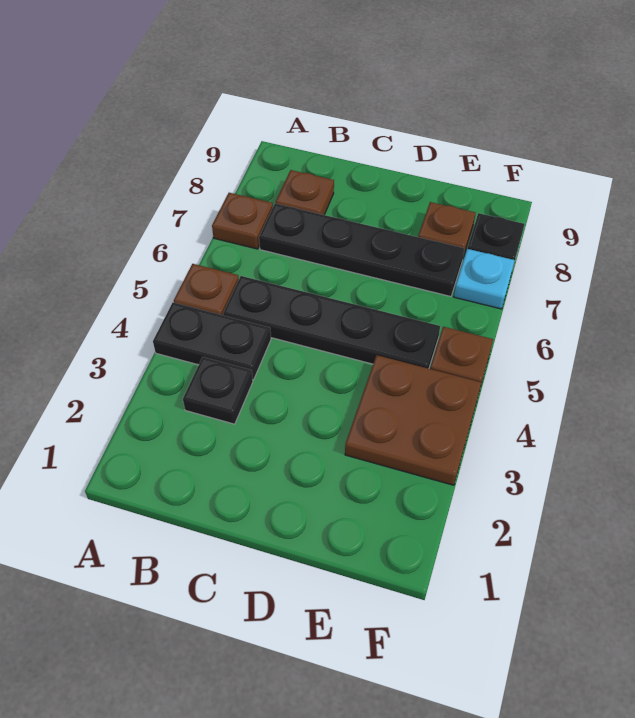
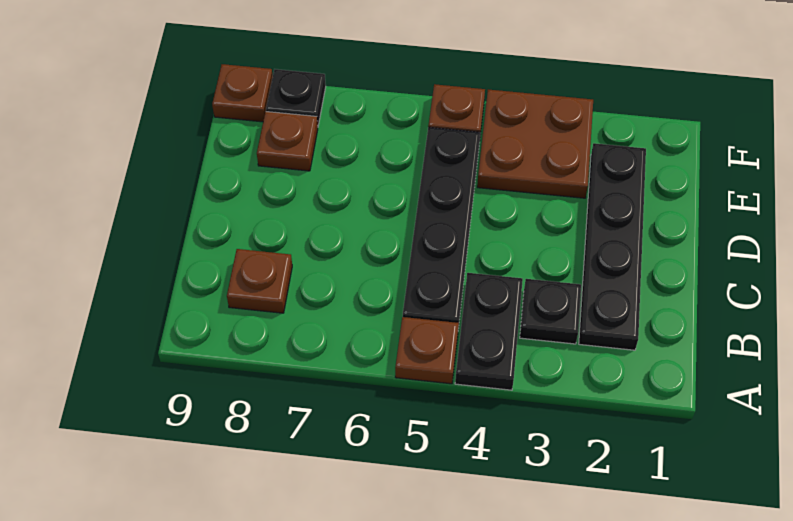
brown 1x1 plate [212,193,273,249] -> brown 1x1 plate moved to [212,64,273,122]
black 1x4 plate [259,203,465,296] -> black 1x4 plate moved to [579,143,646,350]
cyan 1x1 plate [454,249,515,309] -> none

